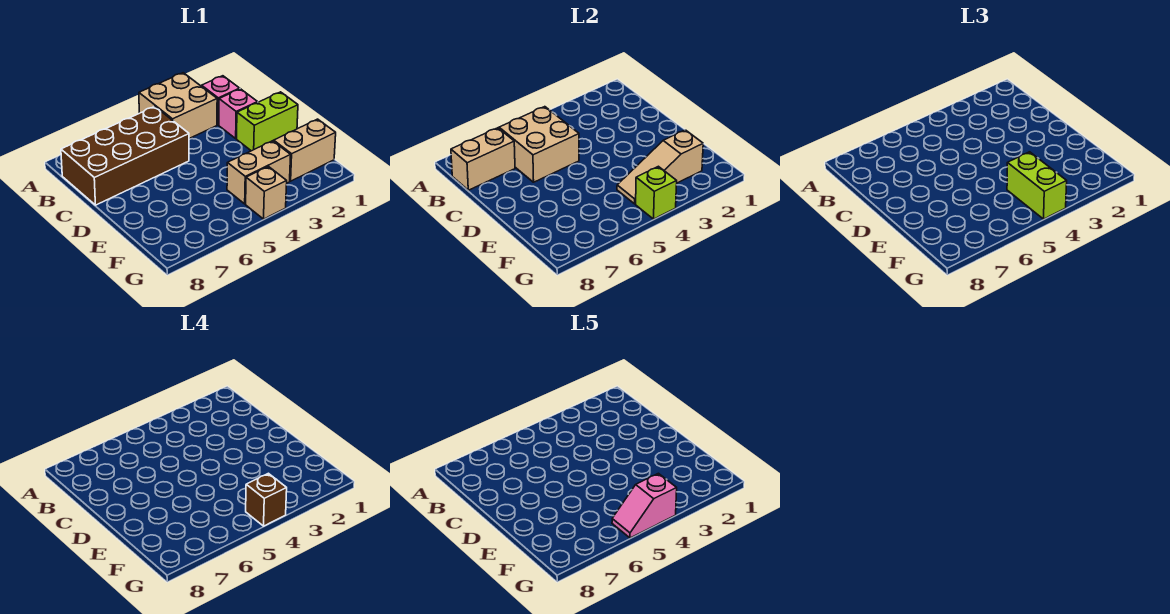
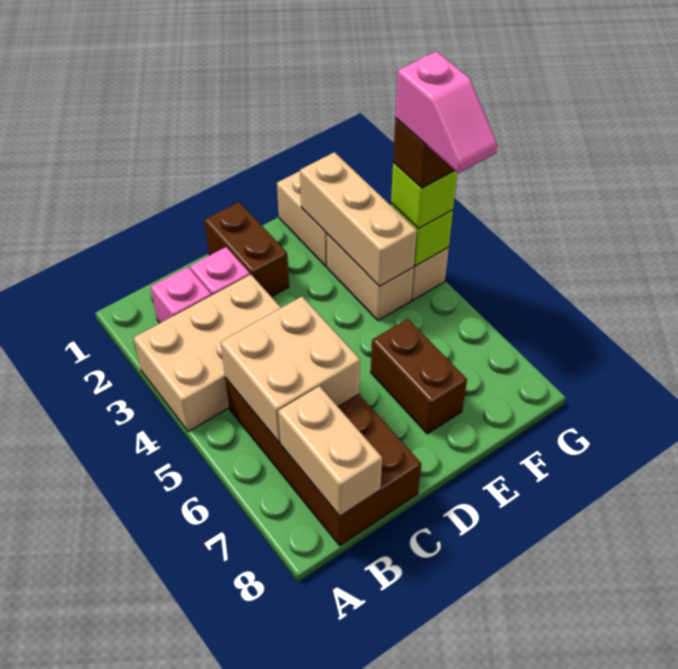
tan 2x2 brick [139,73,217,138] -> tan 2x3 brick [133,274,281,432]
lime 1x2 brick [237,92,298,151] -> brown 1x2 brick [204,202,289,297]
none -> brown 1x2 brick [371,319,467,434]
tan 1x3 slope [617,130,703,204] -> tan 1x3 brick [300,152,417,287]
lime 1x2 brick [1007,152,1067,219] -> lime 1x1 brick [391,163,457,229]

